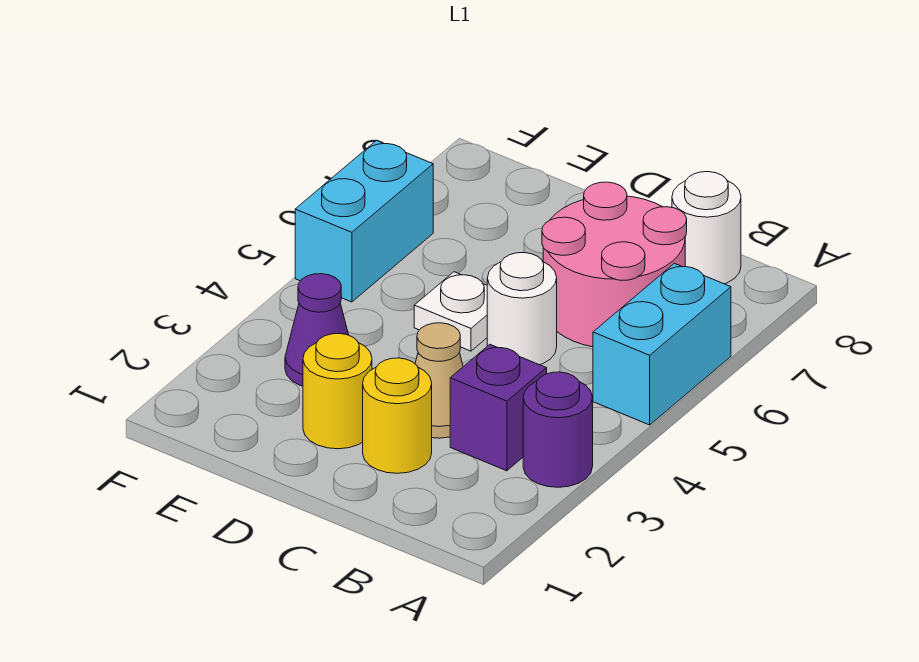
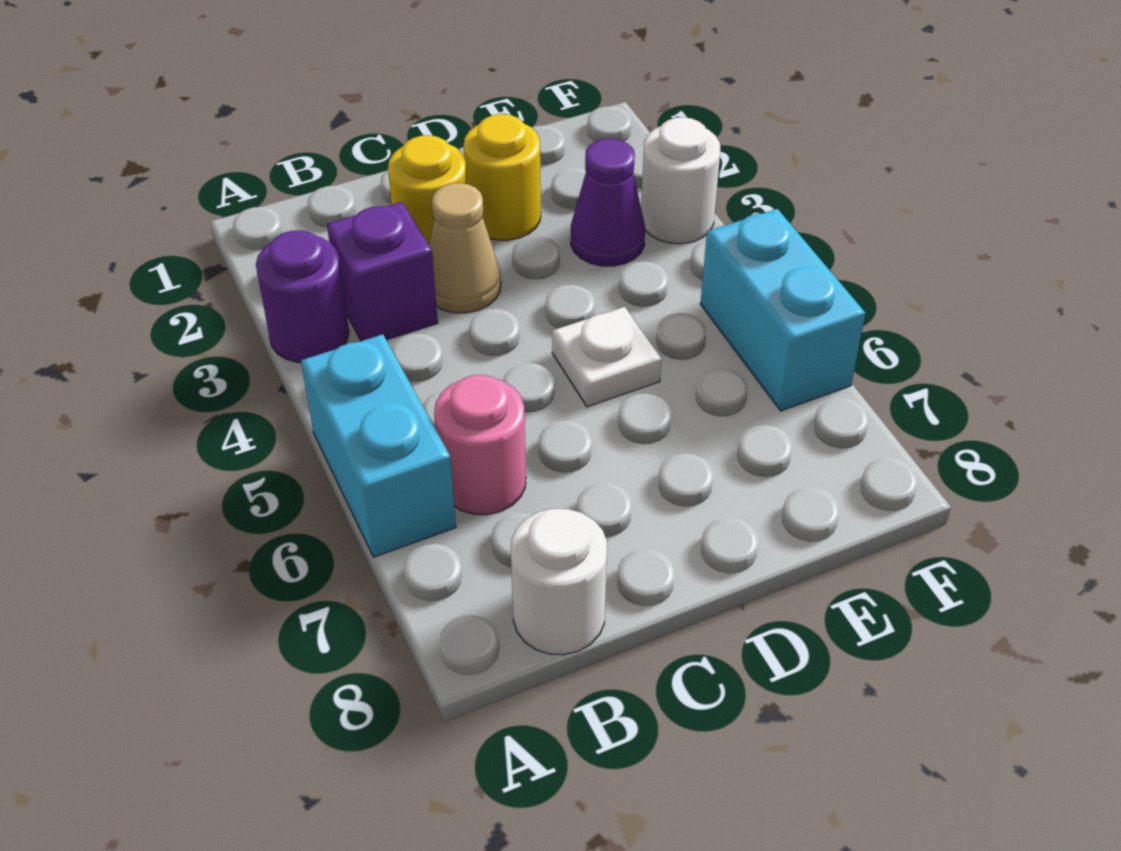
pink 2x2 round brick [542,182,687,347] -> pink 1x1 round brick [434,375,526,515]
white 1x1 round brick [487,253,557,365] -> white 1x1 round brick moved to [641,117,720,244]

